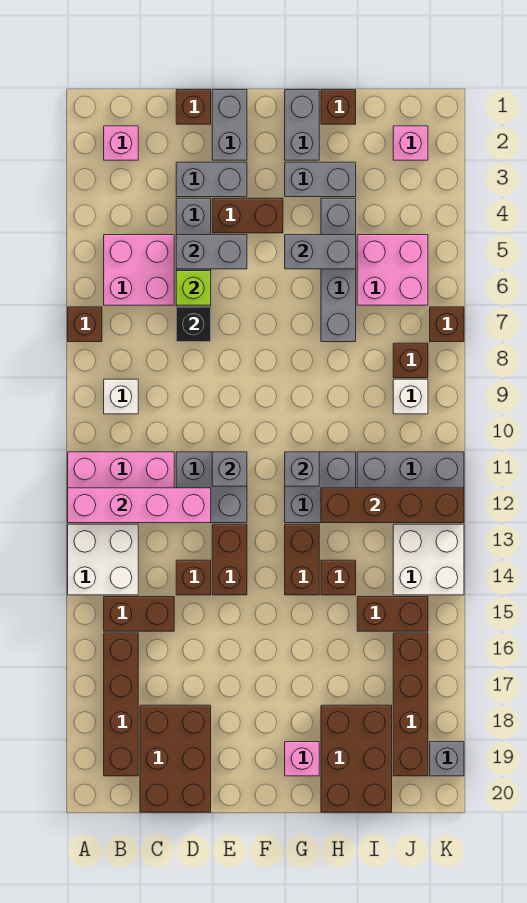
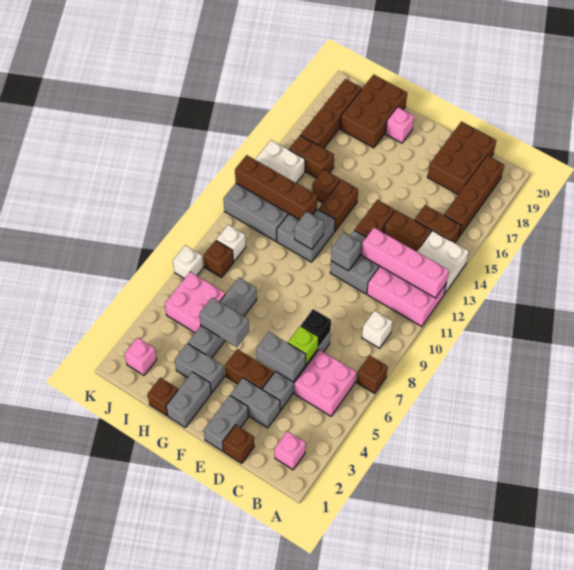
brown 1x1 brick [176,560,211,595] -> brown 1x2 brick [384,210,431,252]
brown 1x1 brick [430,307,464,342] -> white 1x1 brick [173,245,203,279]
grey 1x1 brick [430,742,464,776] -> none

